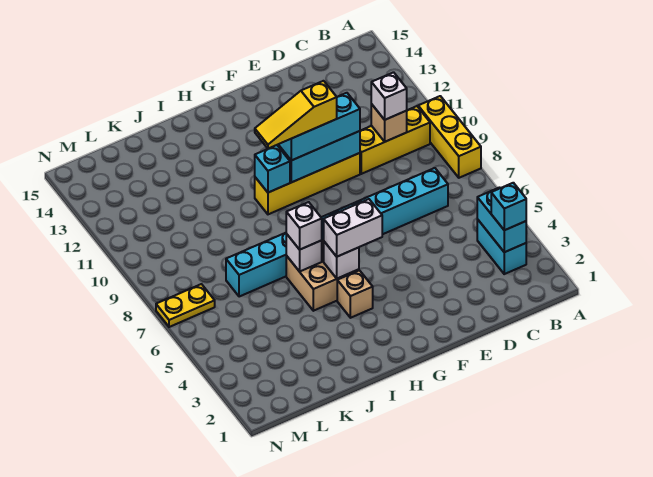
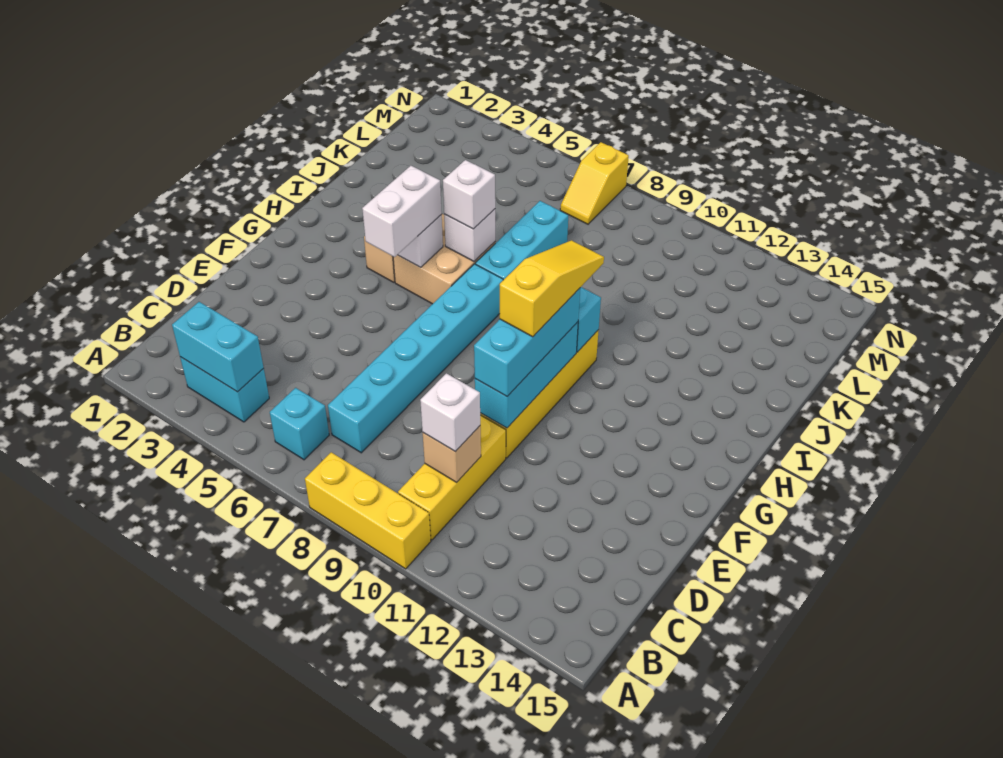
cyan 1x1 brick [491,183,526,230] -> cyan 1x1 brick moved to [270,388,329,460]
yellow 1x2 plate [156,284,215,327] -> yellow 1x2 slope [560,142,629,224]

